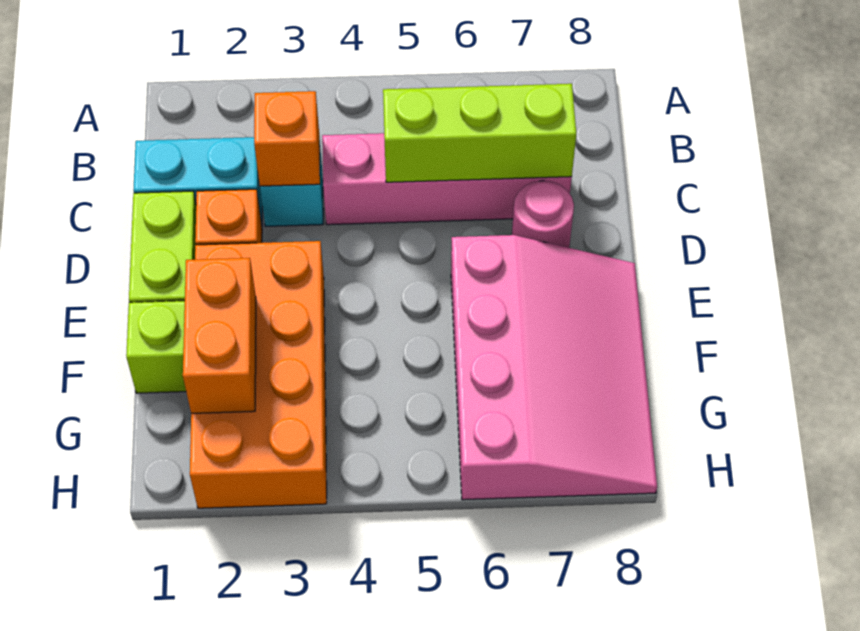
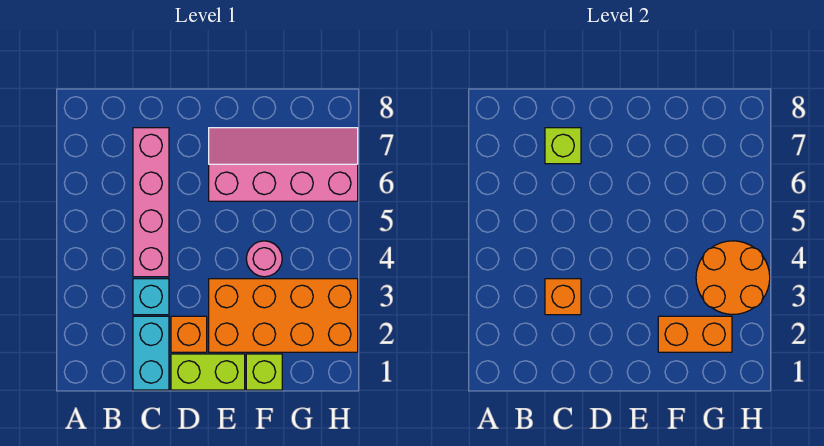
lime 1x3 brick [383,84,576,182] -> lime 1x1 brick [545,128,581,164]
pink 1x1 round brick [512,181,574,248] -> pink 1x1 round brick moved to [246,241,282,277]
pink 3x4 slope [451,235,657,500] -> pink 2x4 slope [209,128,358,201]
none -> orange 2x2 round brick [696,241,770,314]

